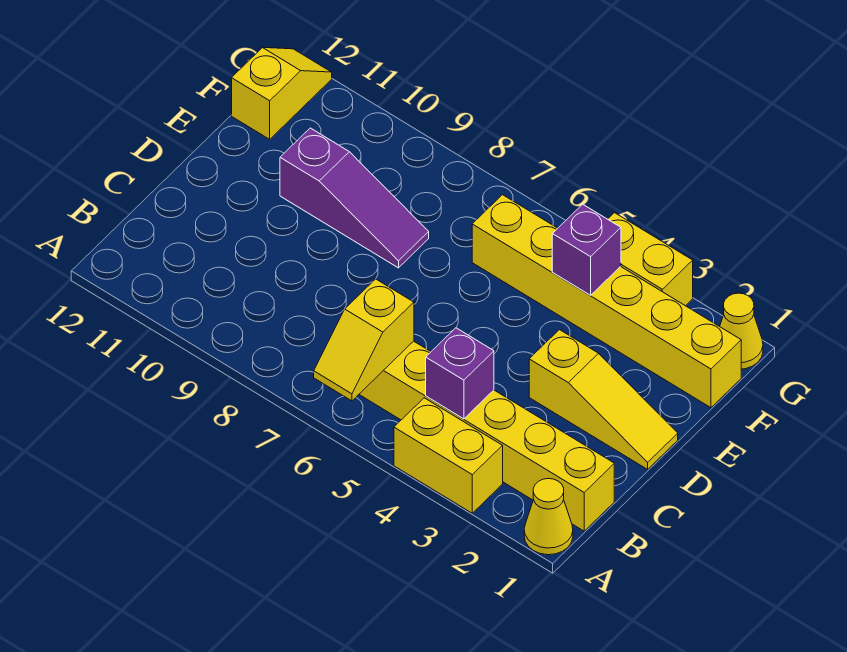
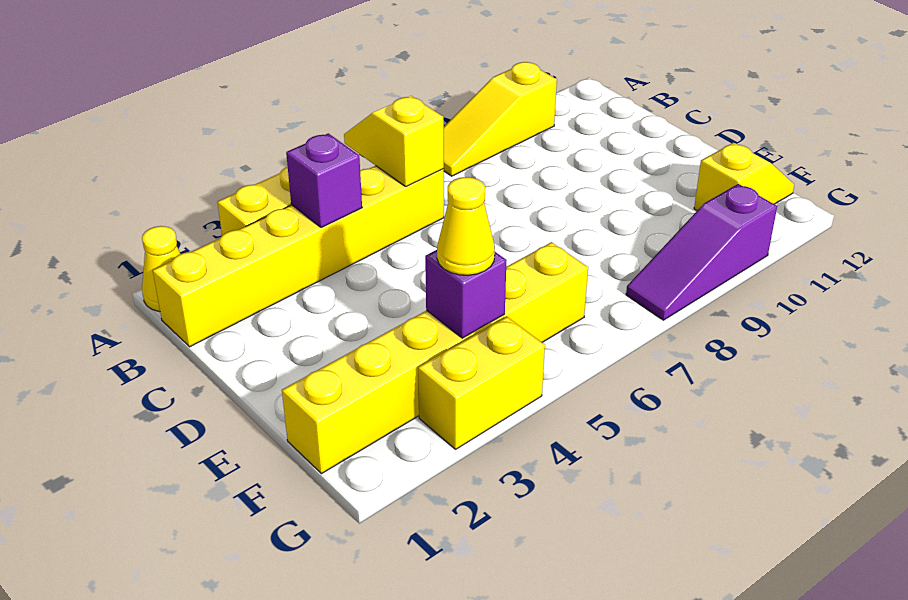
yellow 1x3 slope [529,330,678,469] -> yellow 1x3 slope moved to [444,62,557,176]
purple 1x3 slope [280,128,429,268] -> purple 1x3 slope moved to [626,184,777,320]
yellow 1x2 slope [232,48,332,139] -> yellow 1x2 slope turned to [694,142,794,211]
yellow 1x1 cone [720,293,763,369] -> yellow 1x1 cone moved to [437,177,495,275]

